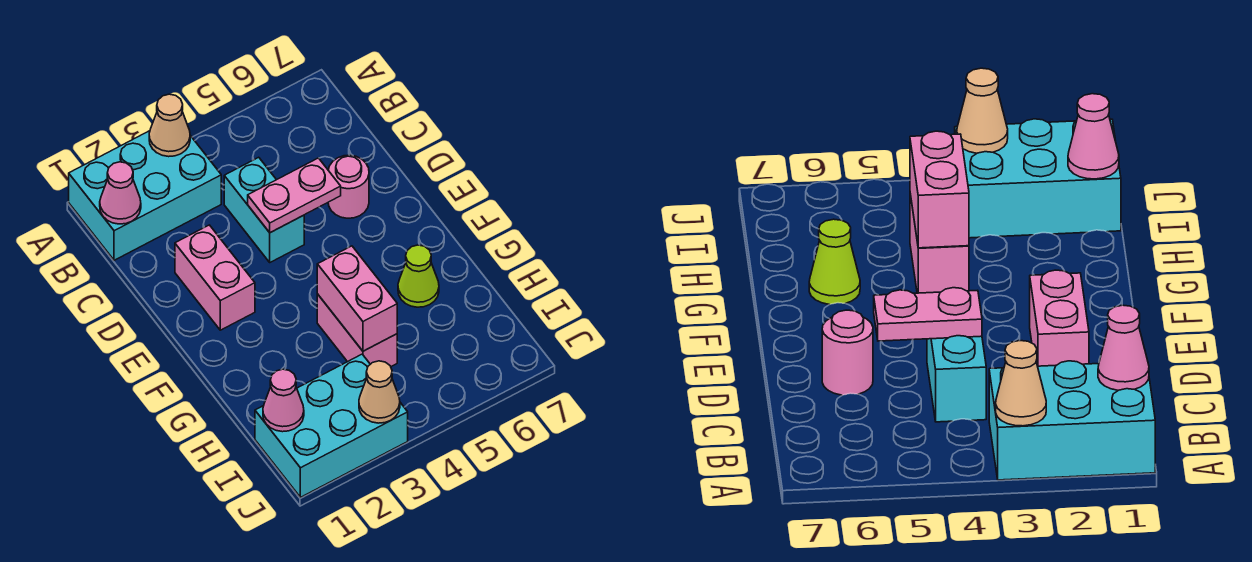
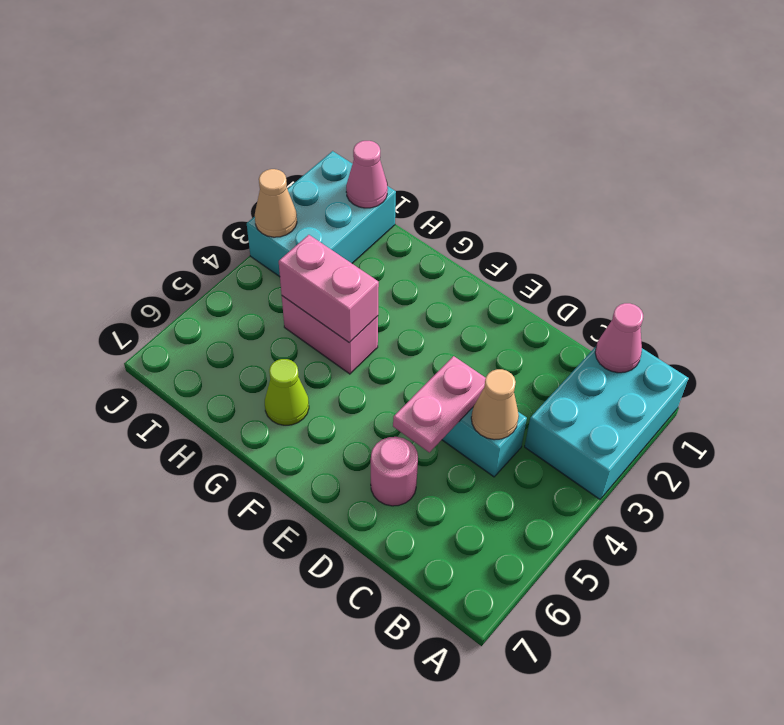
tan 1x1 cone [149,94,190,157] -> tan 1x1 cone moved to [471,369,519,440]
pink 1x2 brick [175,225,255,330] -> none

